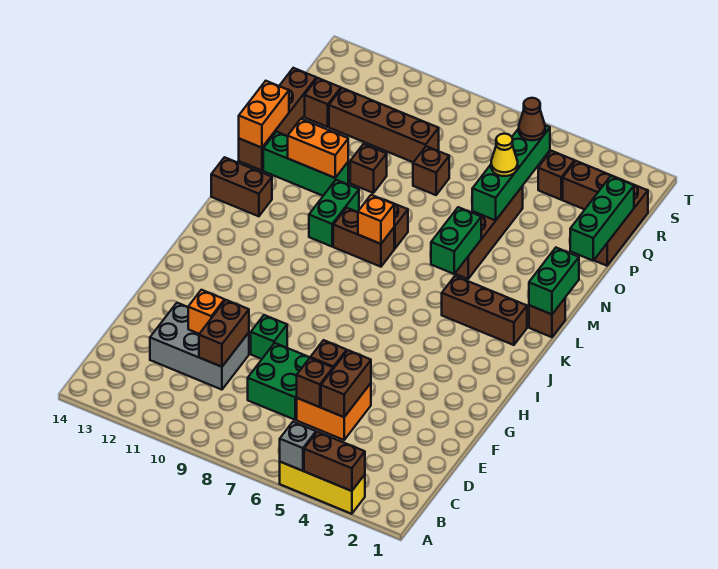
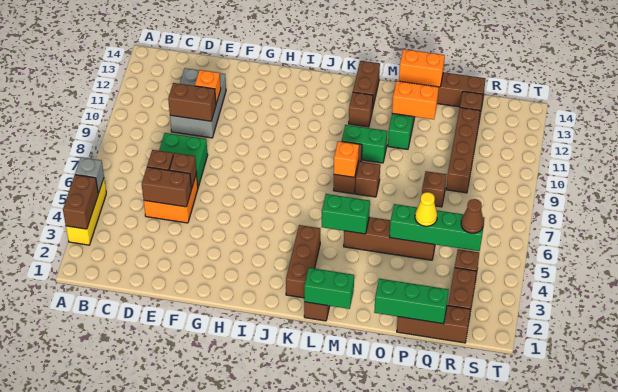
green 1x1 brick [251,315,287,359] -> none
orange 1x2 brick [288,119,348,178] -> orange 1x2 brick turned to [392,81,439,119]
brown 1x1 brick [350,144,387,193] -> brown 1x1 brick moved to [349,92,373,127]

